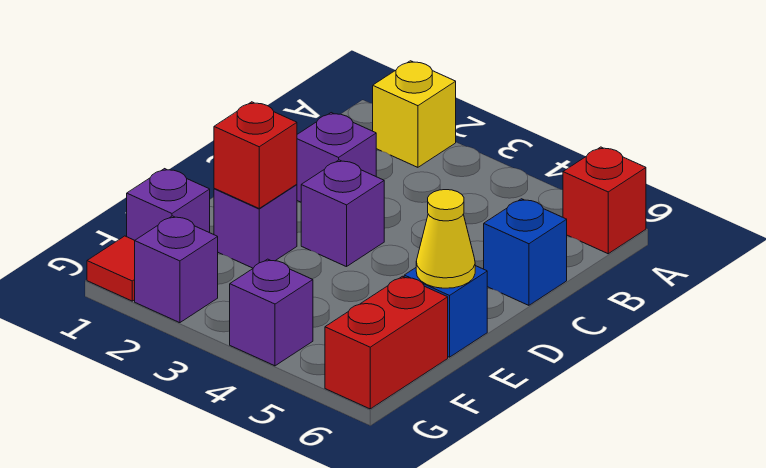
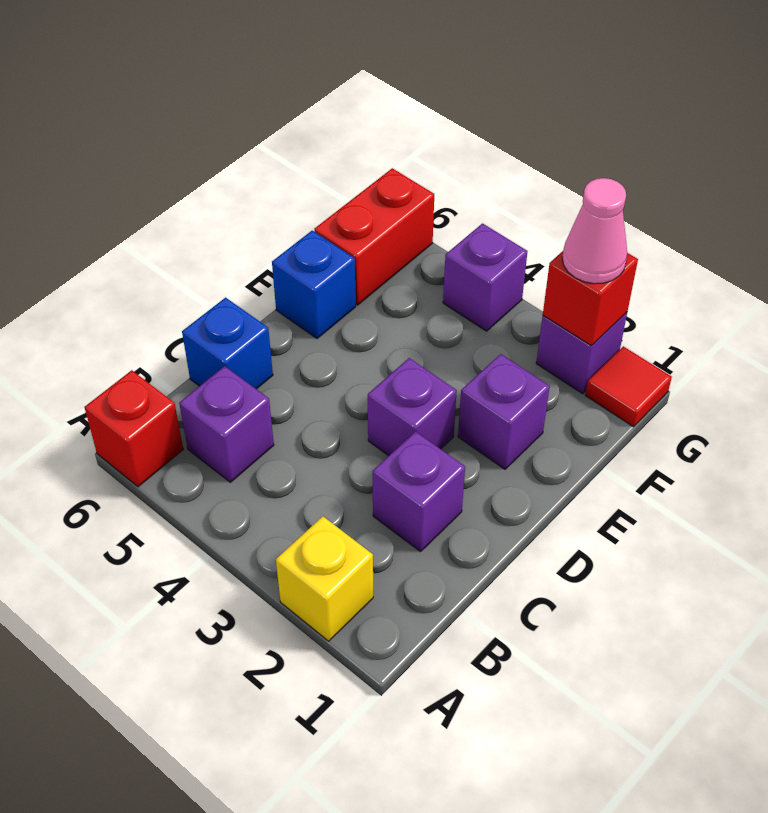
red 1x1 brick [214,102,297,208] -> red 1x1 brick moved to [543,251,638,345]
yellow 1x1 cone [416,190,475,288] -> none
purple 1x1 brick [127,169,210,240] -> purple 1x1 brick moved to [179,366,274,482]
none -> pink 1x1 cone [562,178,627,284]

